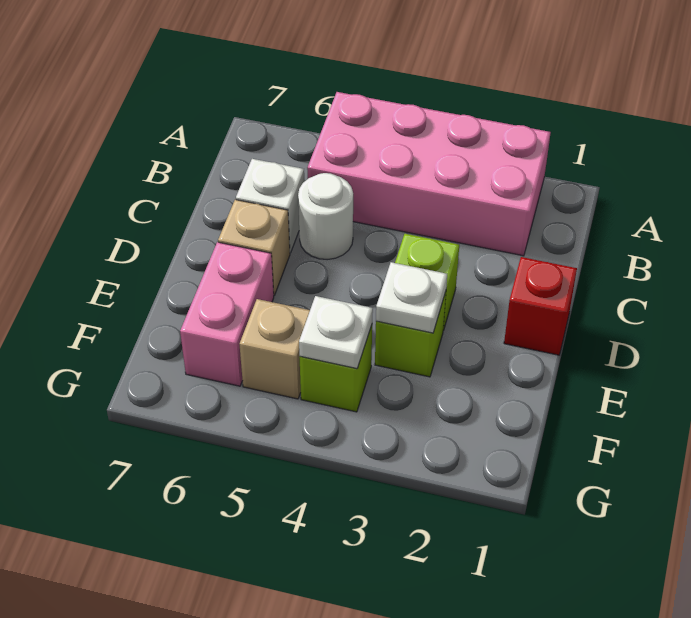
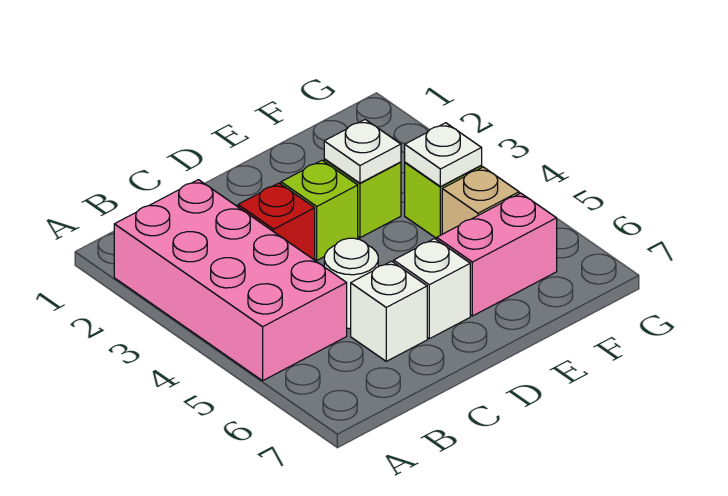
red 1x1 brick [504,257,577,355] -> red 1x1 brick moved to [238,183,315,260]
tan 1x1 brick [218,200,290,295] -> white 1x1 brick [394,239,470,339]

